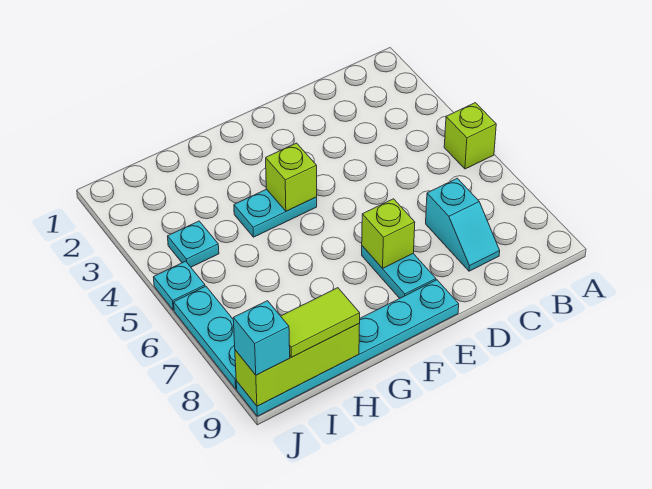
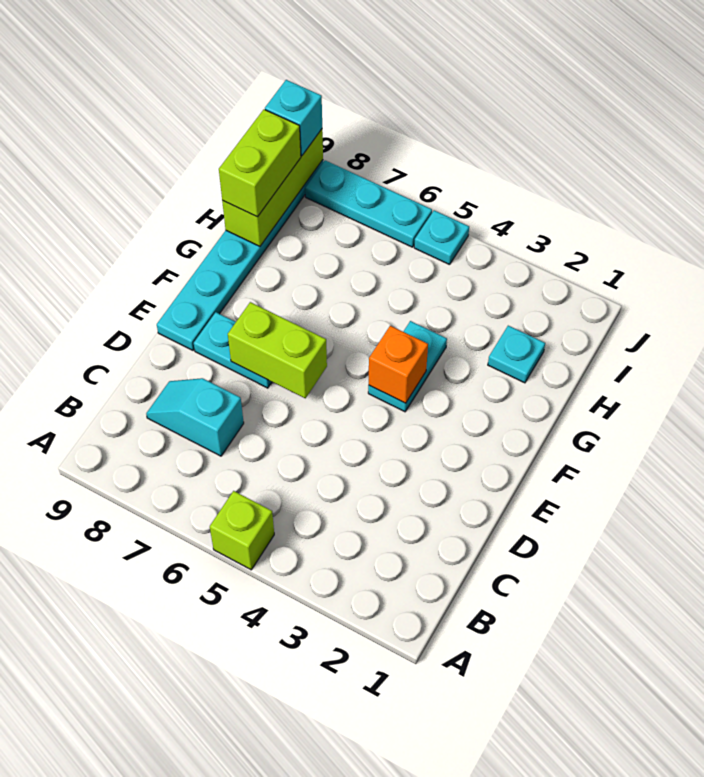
lime 1x1 brick [362,199,415,269] -> lime 1x2 brick [228,302,327,398]
lime 1x1 brick [266,143,317,211] -> orange 1x1 brick [369,326,428,403]
lime 1x2 tile [281,288,360,357] -> lime 1x2 brick [219,110,301,217]
cyan 1x1 plate [168,221,219,267] -> cyan 1x1 plate moved to [488,326,545,383]

